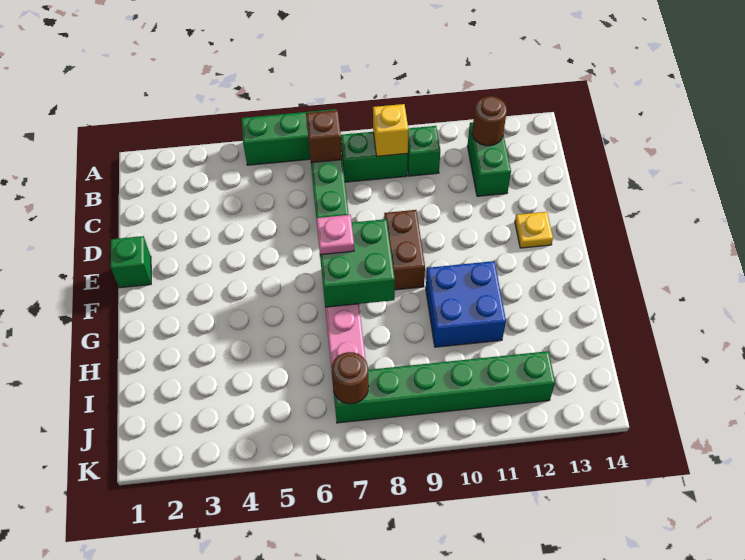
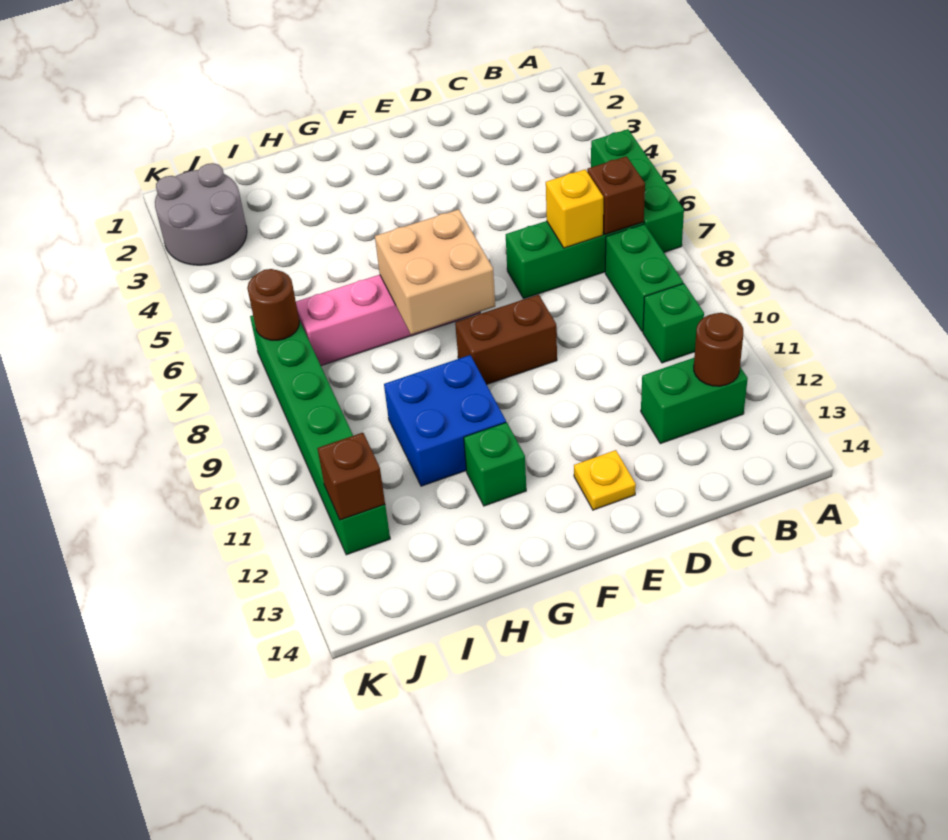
yellow 1x1 brick [373,104,408,156] -> yellow 1x1 brick moved to [546,170,603,248]
green 1x1 brick [110,236,151,288] -> green 1x1 brick moved to [464,422,526,506]
green 2x2 brick [320,219,395,307] -> tan 2x2 brick [375,209,495,334]
pink 1x1 plate [316,215,354,255] -> none
none -> grey 2x2 round brick [155,163,247,265]
none -> brown 1x1 brick [317,433,385,520]

